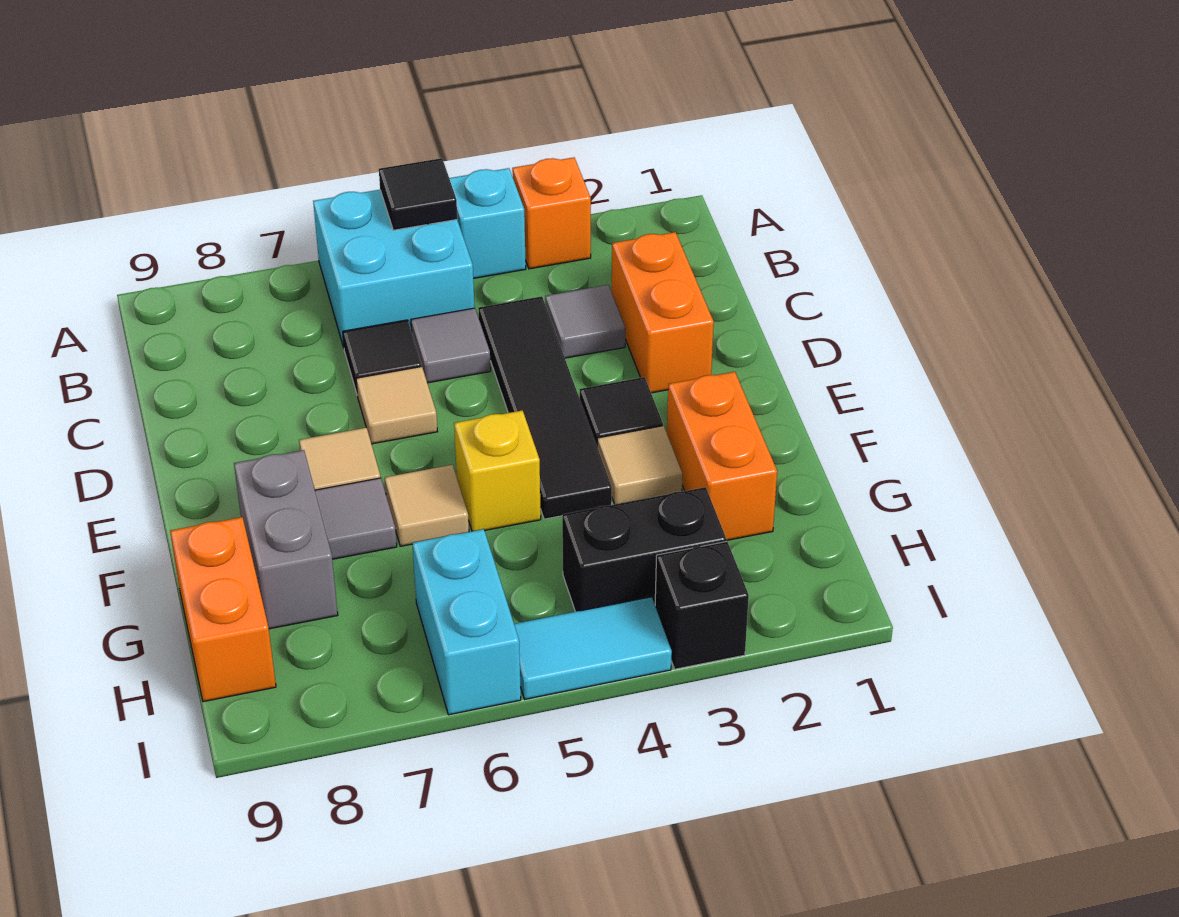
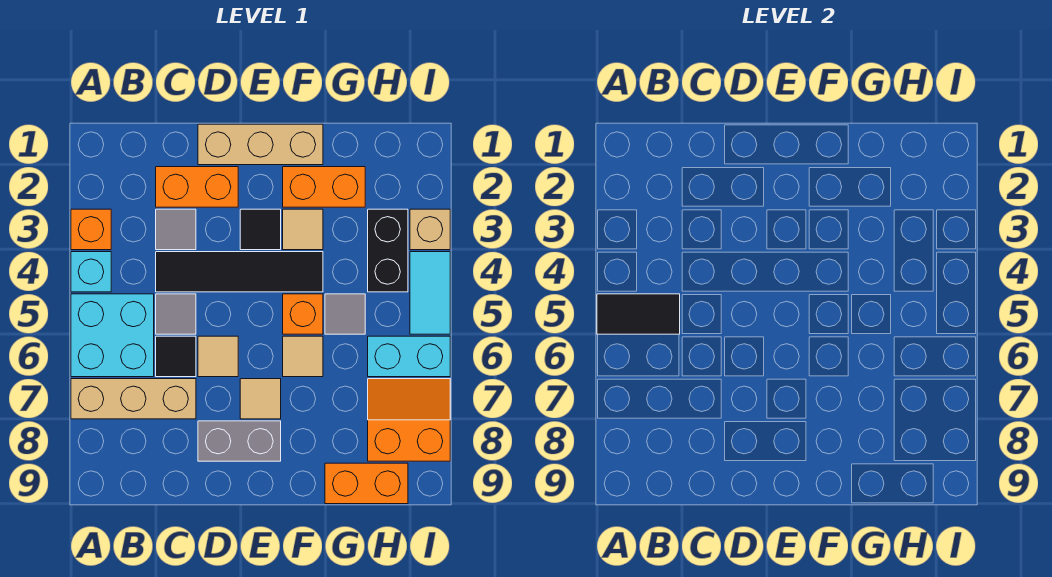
black 1x1 tile [379,158,457,230] -> black 1x2 tile [597,294,680,334]
none -> tan 1x3 brick [71,379,196,419]
none -> tan 1x3 brick [198,124,323,165]
yellow 1x1 brick [454,410,541,531] -> orange 1x1 brick [283,294,323,334]
grey 1x1 tile [315,478,397,559] -> grey 1x1 tile moved to [325,294,365,334]
grey 1x2 brick [234,450,338,629] -> grey 1x2 brick moved to [198,421,281,461]
none -> orange 2x2 slope [368,379,450,461]
black 1x1 brick [655,541,749,669] -> tan 1x1 brick [410,209,450,250]

